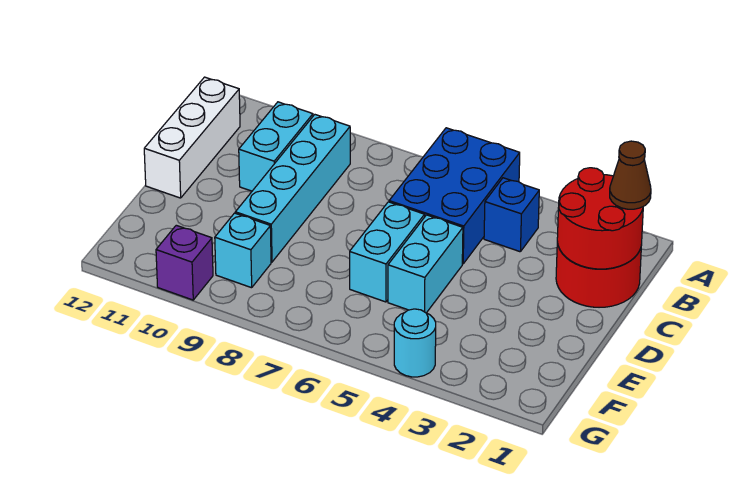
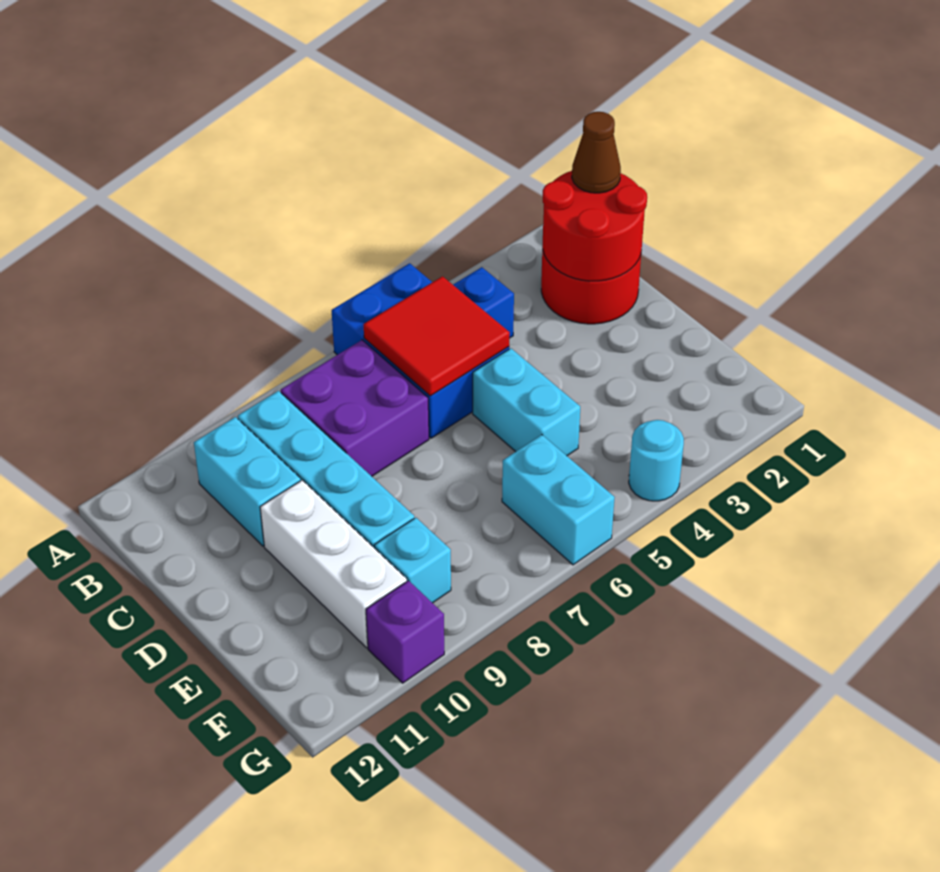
none -> red 2x2 tile [364,276,510,396]
none -> purple 2x2 brick [281,340,429,476]
white 1x3 brick [144,77,240,198] -> white 1x3 brick moved to [260,480,407,648]
cyan 1x2 brick [350,202,425,302] -> cyan 1x2 brick moved to [502,435,615,565]

